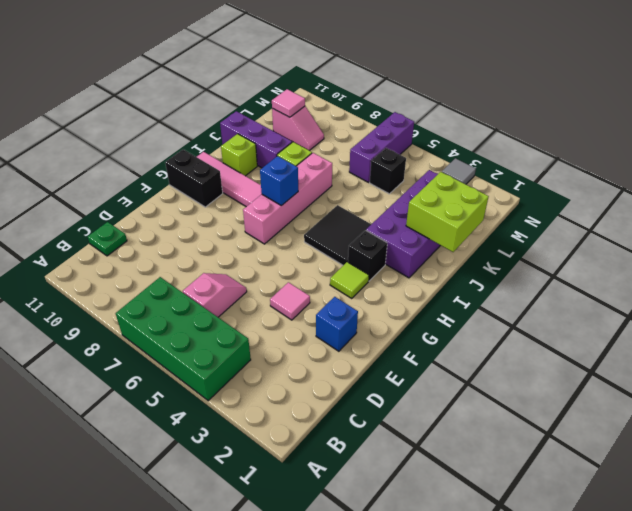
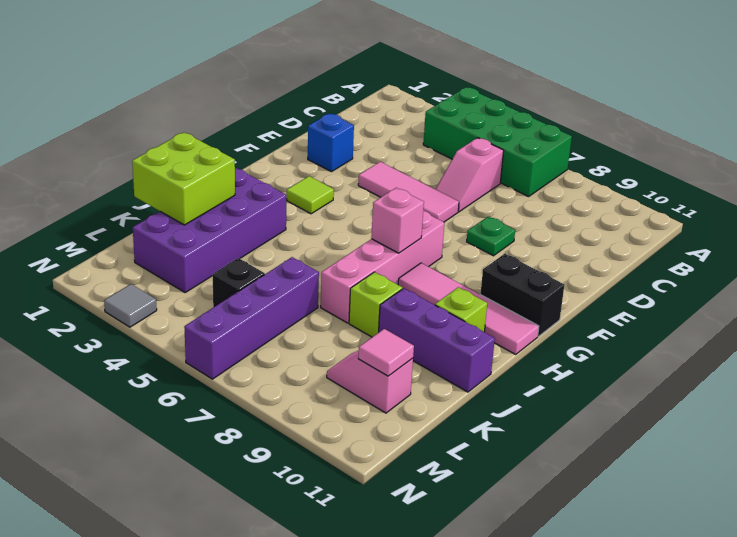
green 1x1 plate [88,222,127,256] -> green 1x1 plate moved to [467,216,515,256]
pink 1x1 tile [270,282,310,320] -> pink 1x3 tile [358,162,459,222]
black 1x1 brick [348,230,387,281] -> none
black 2x2 tile [304,205,371,265] -> none
blue 1x1 brick [260,156,298,206] -> pink 1x1 brick [371,188,424,253]
purple 1x3 brick [349,112,414,182] -> purple 1x4 brick [184,257,319,379]

